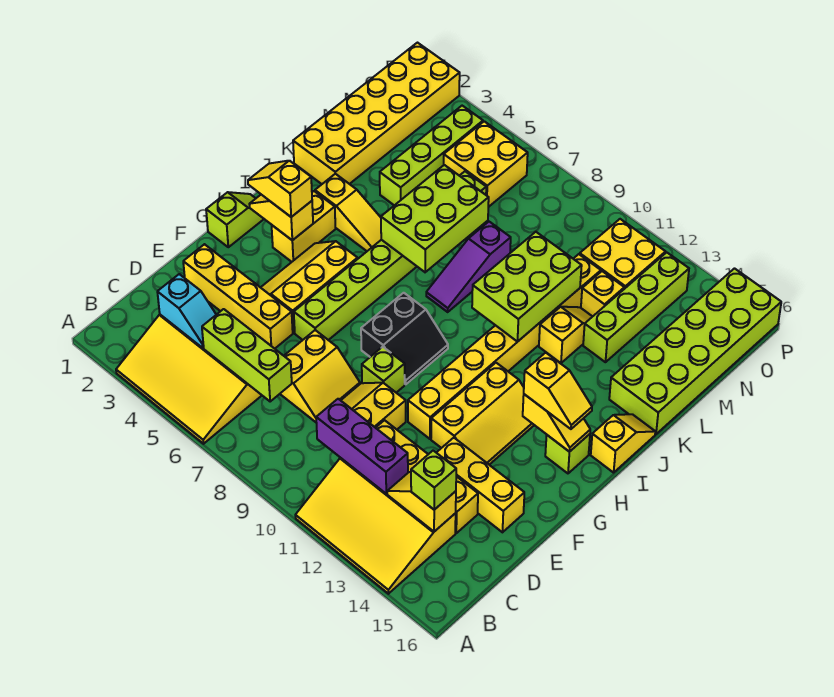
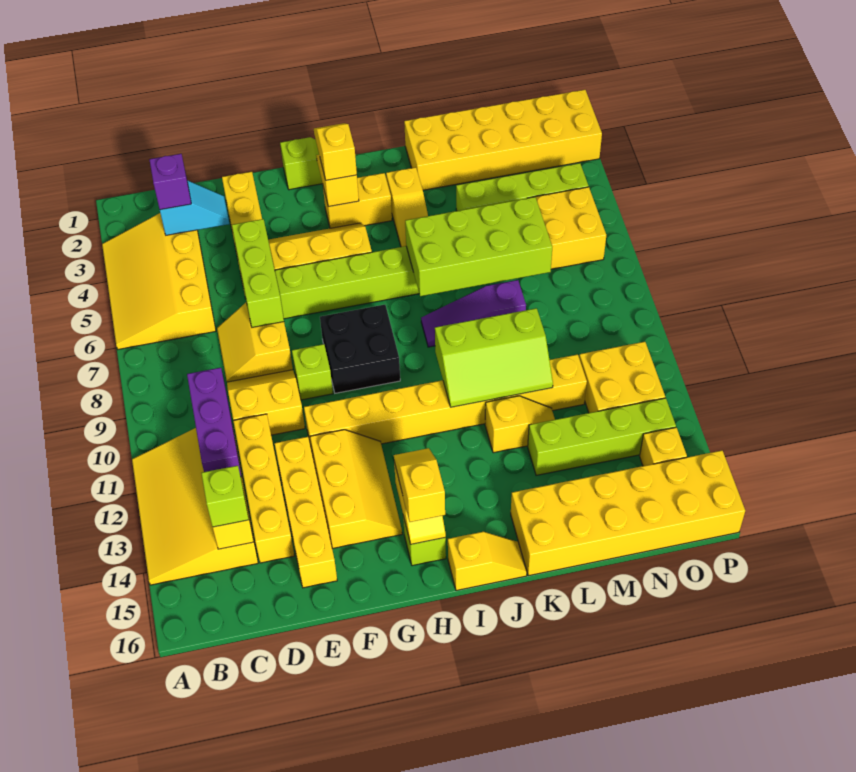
cyan 1x2 slope [157,274,216,348] -> cyan 1x2 slope turned to [160,181,229,235]
none -> purple 1x1 brick [149,154,191,210]
lime 1x3 brick [202,309,292,401] -> lime 1x3 brick moved to [232,219,284,327]
yellow 2x2 slope [280,330,360,422] -> yellow 2x2 slope turned to [217,302,293,382]
yellow 1x3 brick [436,438,524,532] -> yellow 1x4 brick [275,437,337,588]
yellow 2x3 slope [431,363,534,465] -> yellow 2x3 slope turned to [310,430,402,548]
black 2x2 slope [361,293,448,384] -> black 2x2 brick [320,305,400,393]
yellow 1x2 slope [524,353,592,429] -> yellow 1x2 slope turned to [394,448,445,522]
lime 2x3 brick [381,165,489,272] -> lime 2x4 brick [405,197,552,296]
lime 2x3 brick [472,232,582,342] -> lime 2x3 slope [435,308,553,407]
lime 2x6 brick [609,269,781,434] -> yellow 2x6 brick [511,451,745,576]
yellow 1x1 brick [581,271,624,316] -> yellow 1x1 brick moved to [640,428,687,466]

